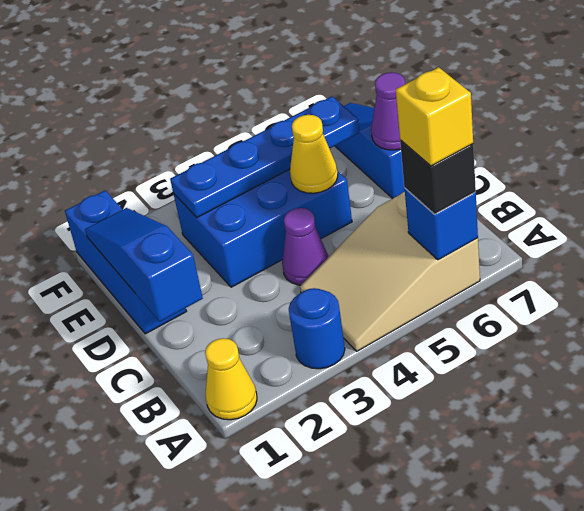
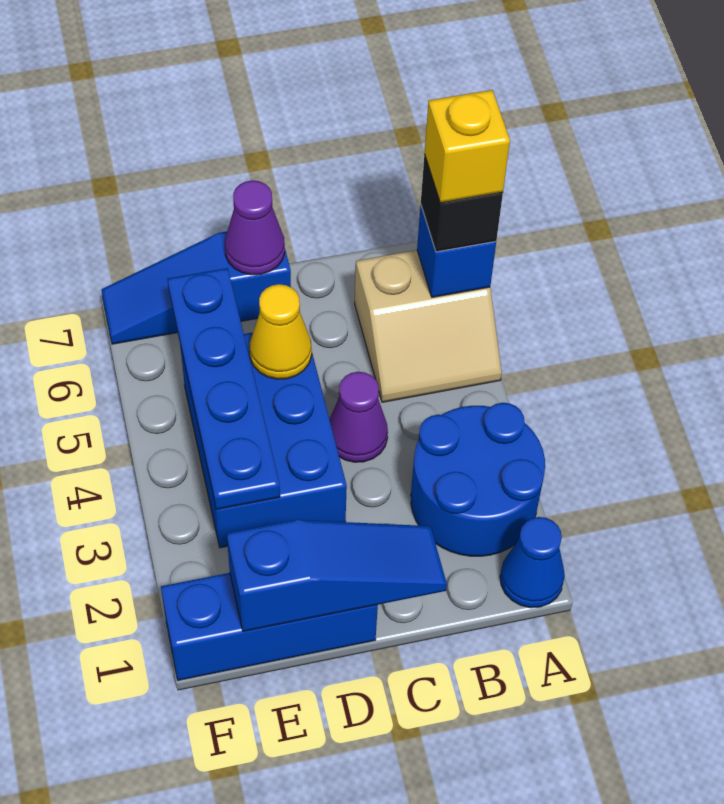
yellow 1x1 cone [205,338,257,420] -> blue 1x1 cone [500,517,565,608]
blue 1x1 round brick [289,288,345,369] -> blue 2x2 round brick [411,403,545,556]
tan 2x3 slope [300,192,480,351] -> tan 2x2 slope [355,250,502,402]
blue 1x3 slope [85,208,203,322] -> blue 1x3 slope turned to [227,520,447,632]

